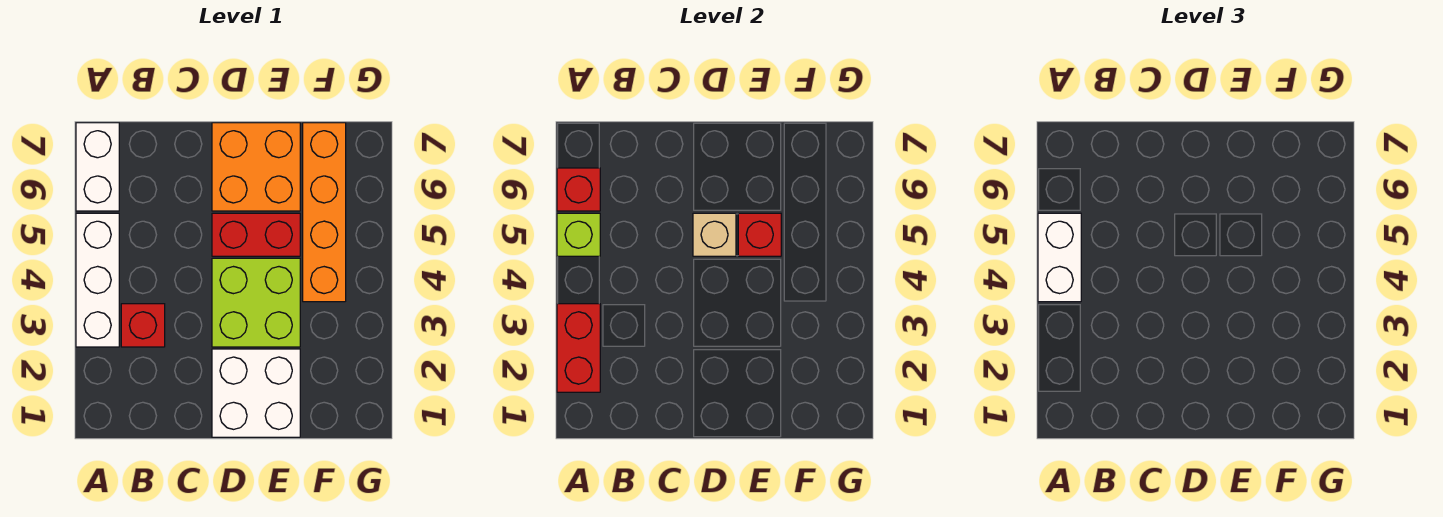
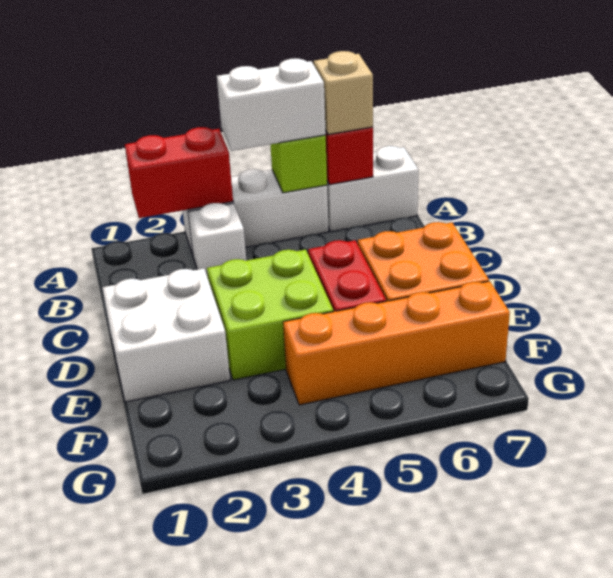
red 1x1 brick [121,304,165,347] -> white 1x1 brick [188,203,246,278]
tan 1x1 brick [693,213,736,256] -> tan 1x1 brick moved to [314,51,373,135]
red 1x1 brick [738,213,781,256] -> none

